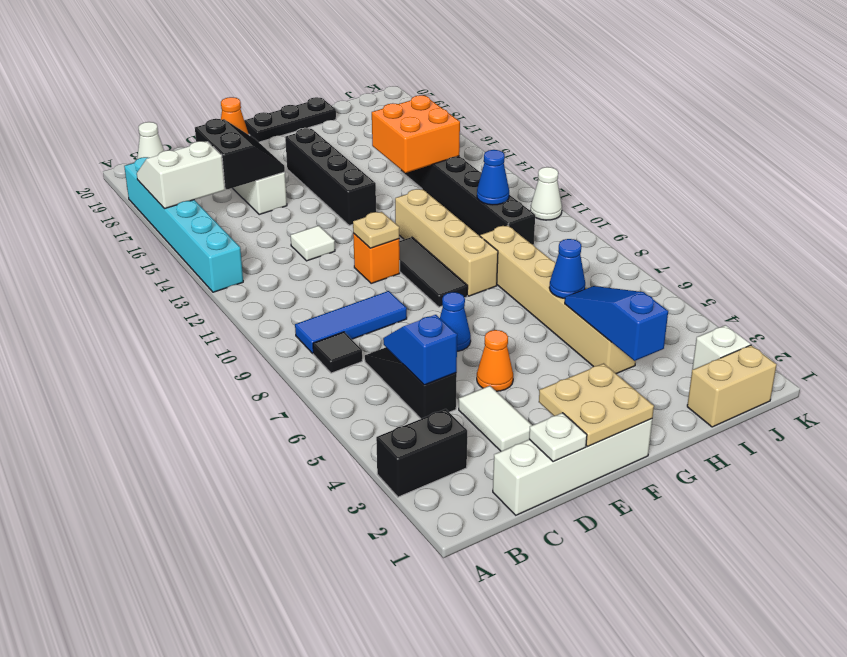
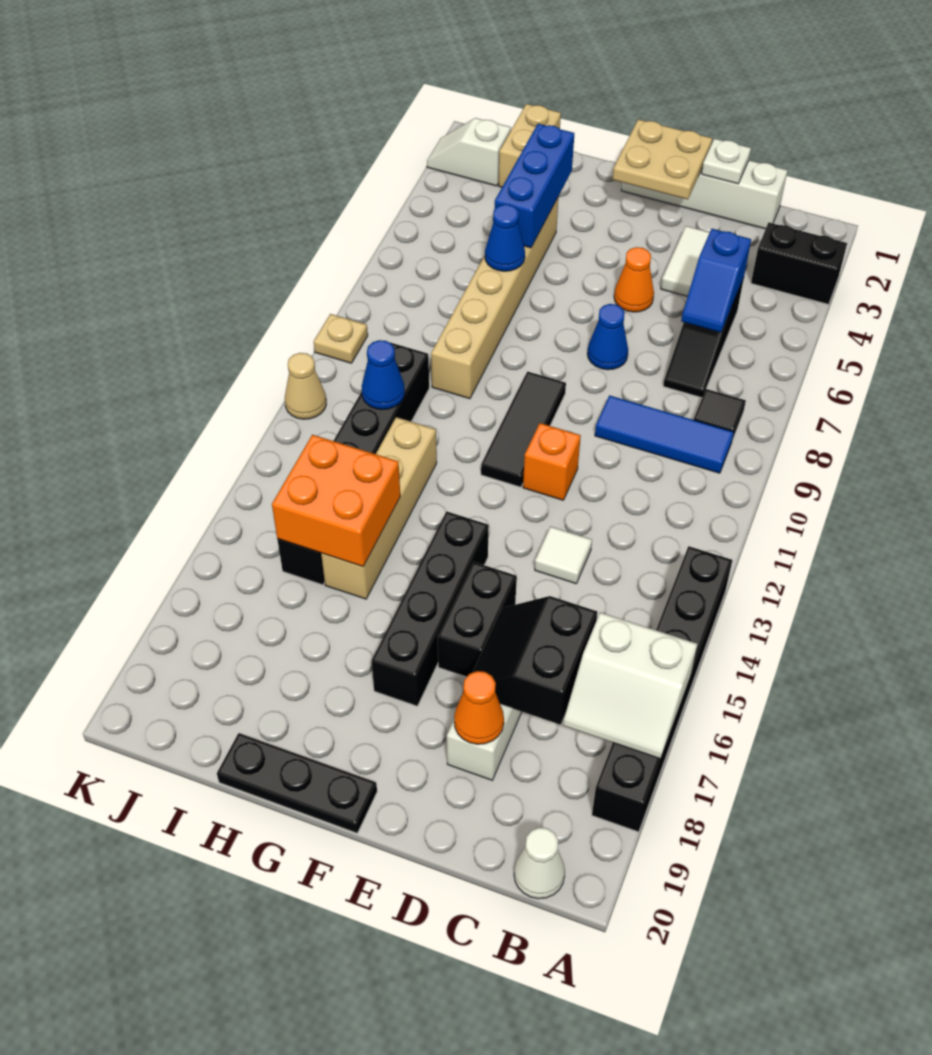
cyan 1x6 brick [124,157,243,292] -> black 1x6 brick [592,546,733,832]
tan 1x1 plate [353,212,399,248] -> tan 1x1 plate moved to [314,314,368,363]
none -> black 1x2 brick [438,562,517,677]
tan 1x4 brick [395,189,498,296] -> tan 1x4 brick moved to [321,417,437,599]
blue 1x3 slope [565,286,668,361] -> blue 1x3 brick [495,124,574,248]
tan 1x2 brick [687,345,777,427] -> tan 1x2 brick turned to [499,104,561,187]
white 1x1 cone [530,167,562,220] -> tan 1x1 cone [285,353,326,419]

